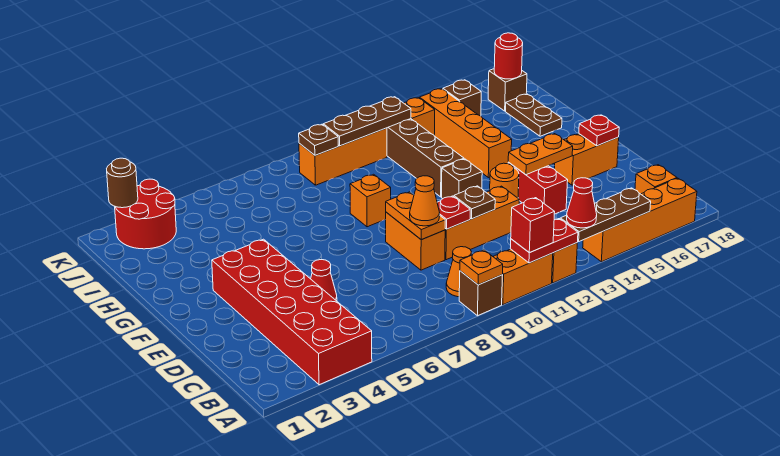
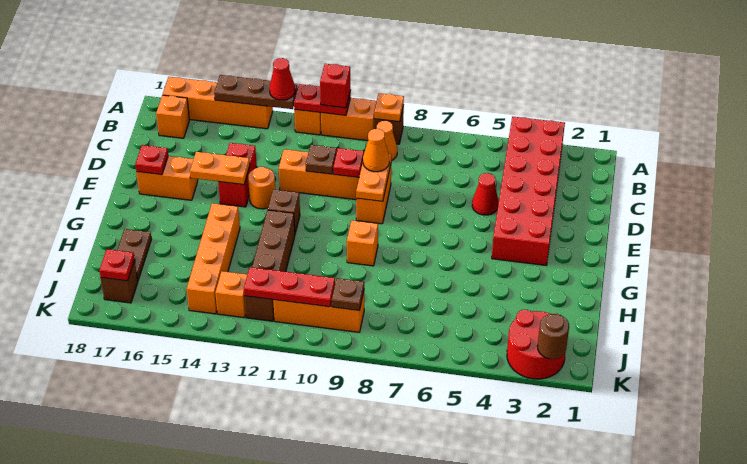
brown 1x3 plate [323,97,411,146] -> red 1x3 plate [244,267,335,307]
brown 1x1 brick [443,80,481,116] -> none
red 1x1 round brick [494,33,523,79] -> red 1x1 plate [99,249,135,281]

